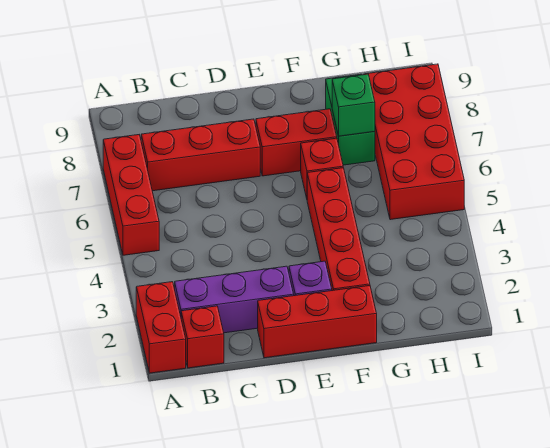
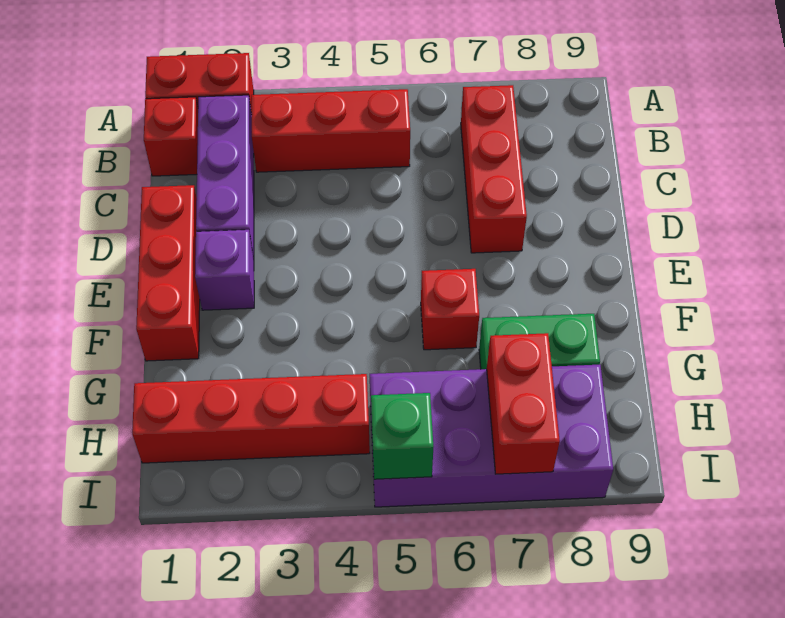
red 1x3 brick [103,135,159,255] -> red 1x3 brick moved to [251,89,410,172]
red 1x2 brick [256,109,337,176] -> red 1x2 brick moved to [487,333,560,474]
red 1x4 brick [307,168,370,291] -> red 1x4 brick moved to [132,374,370,463]
green 1x1 brick [332,74,375,136] -> green 1x1 brick moved to [371,393,434,479]
red 2x4 brick [364,64,464,220] -> purple 2x4 brick [370,365,613,507]

